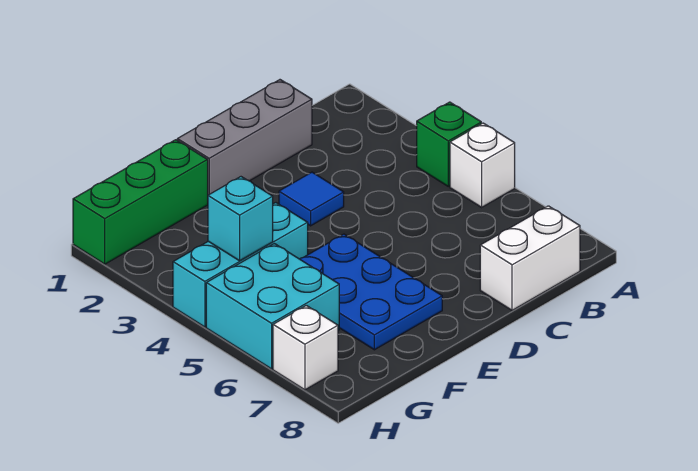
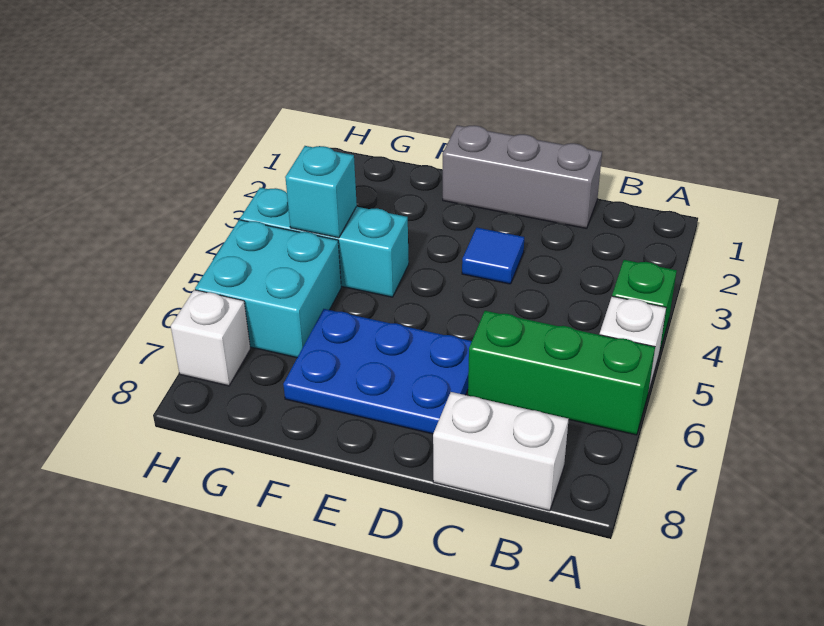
blue 2x3 plate [300,234,442,350] -> blue 2x3 plate turned to [283,309,472,434]
green 1x3 brick [73,140,208,264] -> green 1x3 brick moved to [468,311,655,435]

